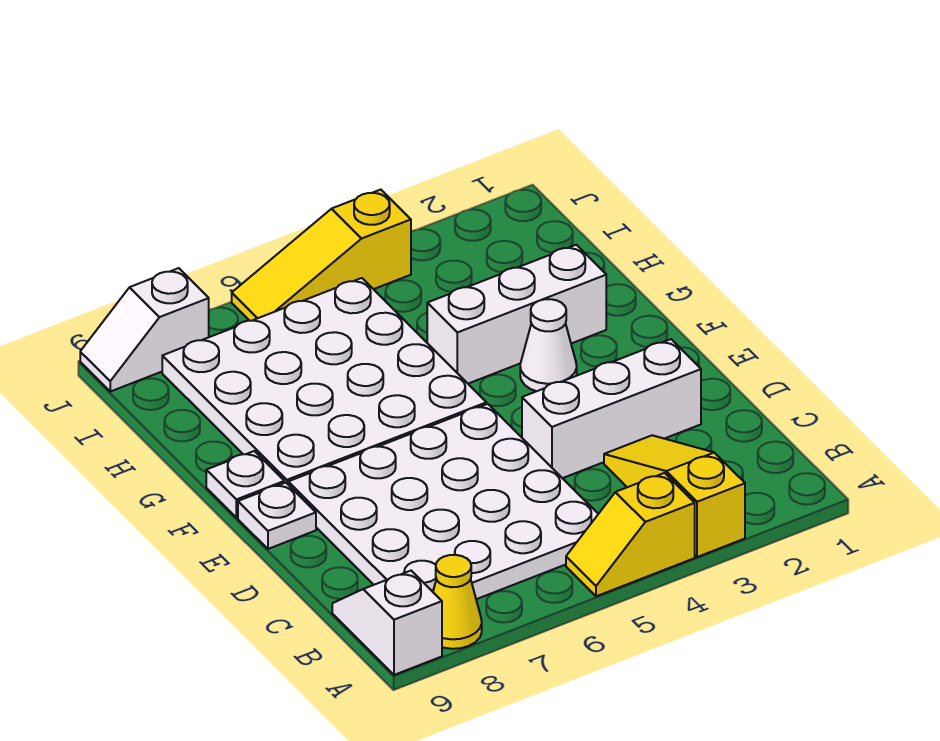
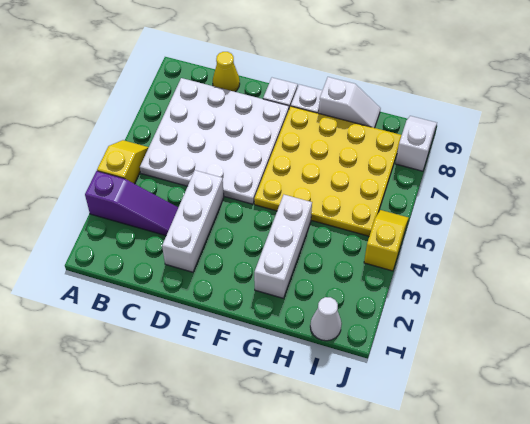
yellow 1x3 slope [604,435,745,557] -> purple 1x3 slope [85,171,178,236]
yellow 1x1 cone [433,555,482,649] -> yellow 1x1 cone moved to [213,52,240,92]
white 1x2 slope [332,571,442,675] -> white 1x2 slope moved to [319,77,381,128]
white 1x1 cone [520,299,577,391] -> white 1x1 cone moved to [310,297,342,341]
white 4x4 plate [162,278,486,484] -> yellow 4x4 plate [254,106,402,236]
yellow 1x3 slope [232,190,411,321] -> yellow 1x2 slope [364,210,408,271]

